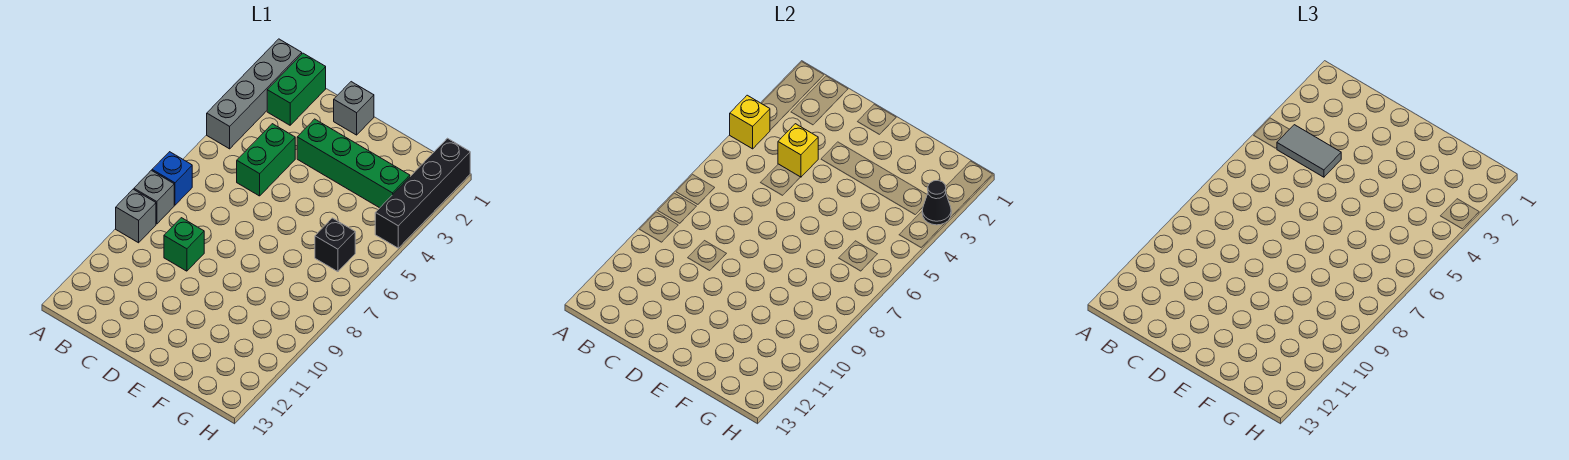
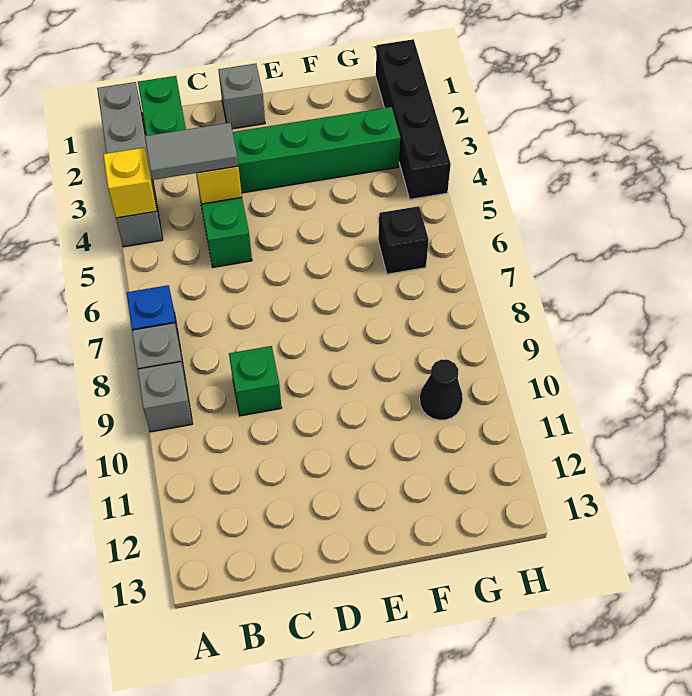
black 1x1 cone [922,180,951,225] -> black 1x1 cone moved to [420,359,463,420]

